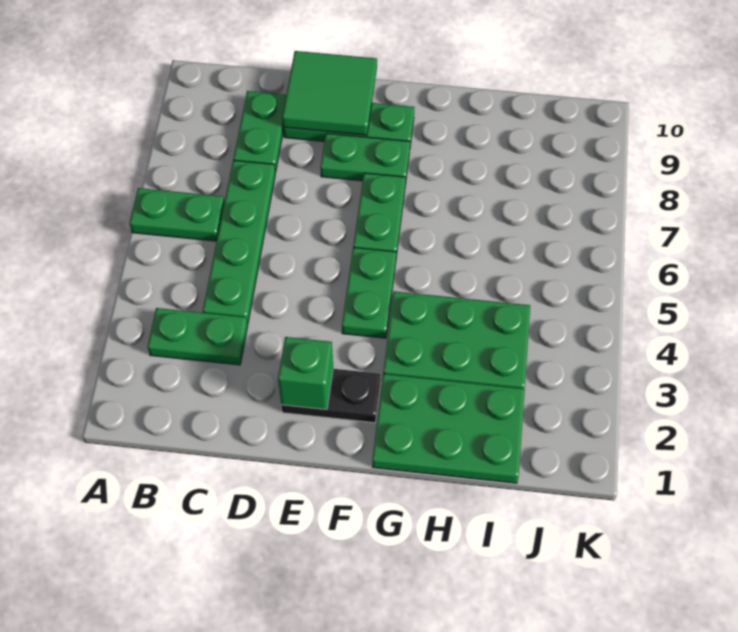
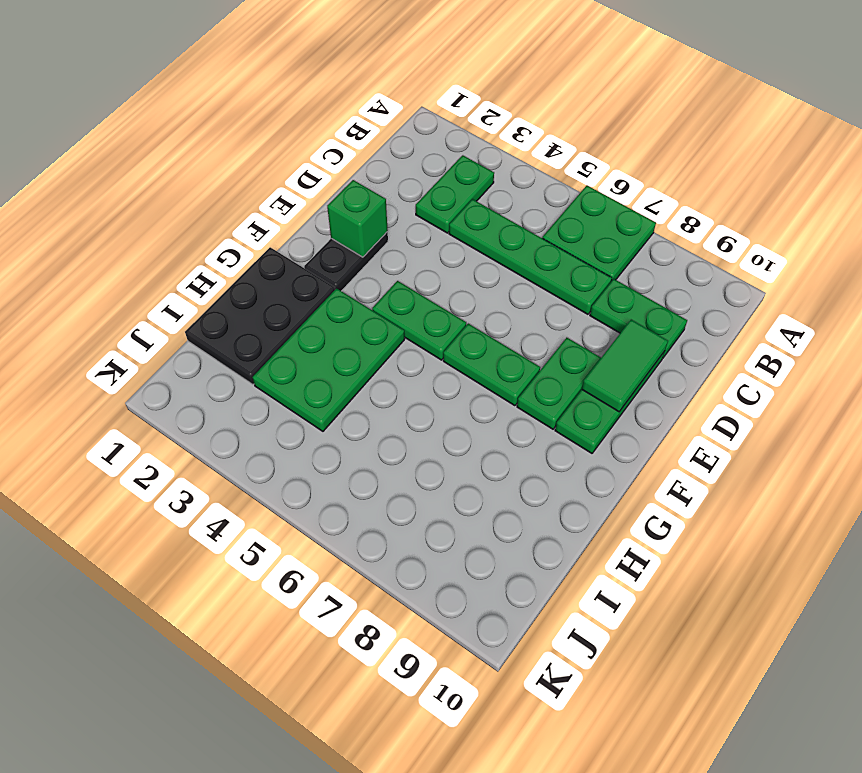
green 1x2 plate [130,188,225,241] -> green 2x2 plate [542,186,656,282]
green 2x2 tile [282,51,377,135] -> green 1x2 tile [582,320,668,412]
green 2x3 plate [372,374,525,483] -> black 2x3 plate [185,247,335,385]

